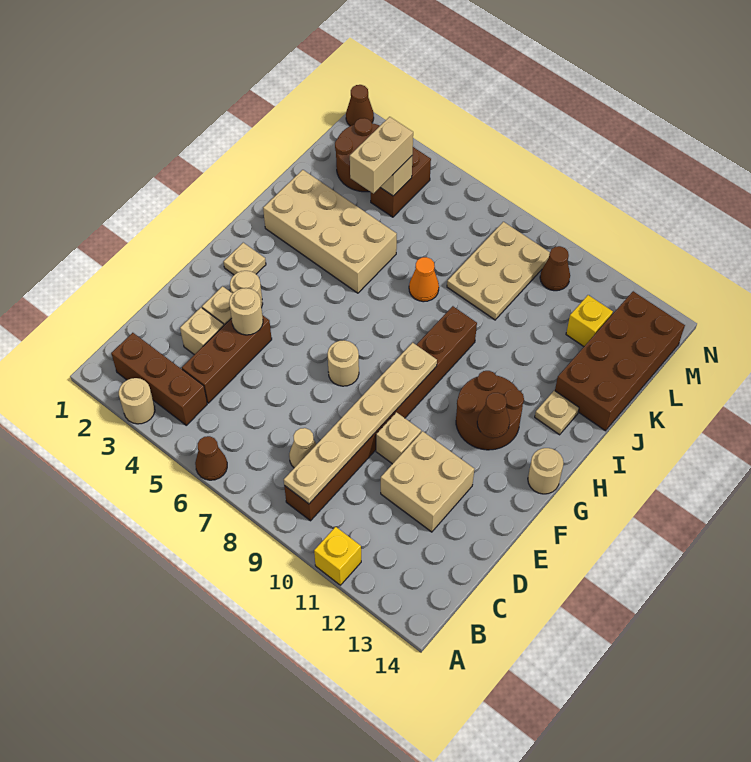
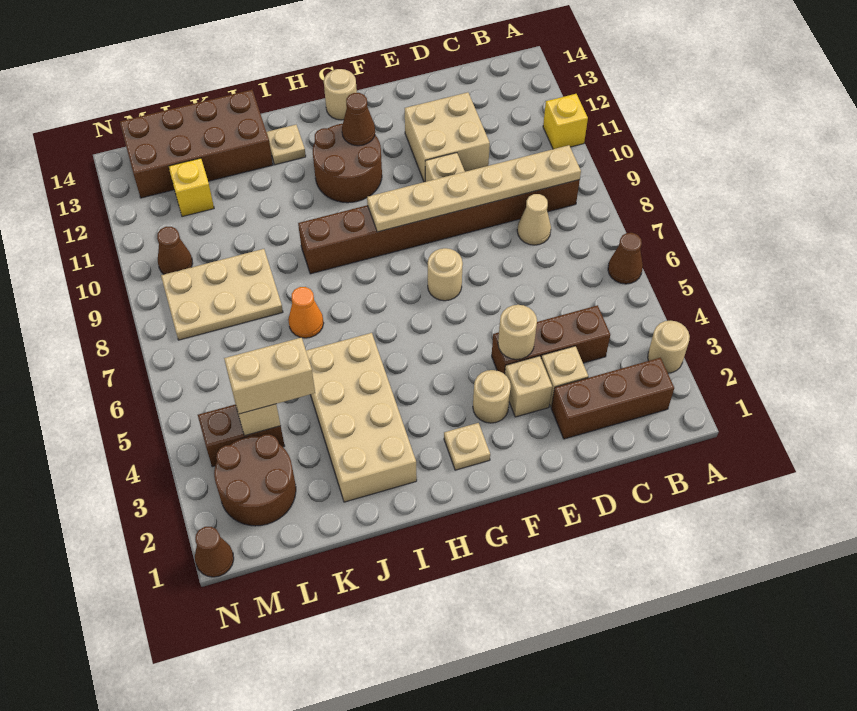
brown 1x3 brick [111,333,207,425] -> brown 1x3 brick turned to [551,358,674,439]

